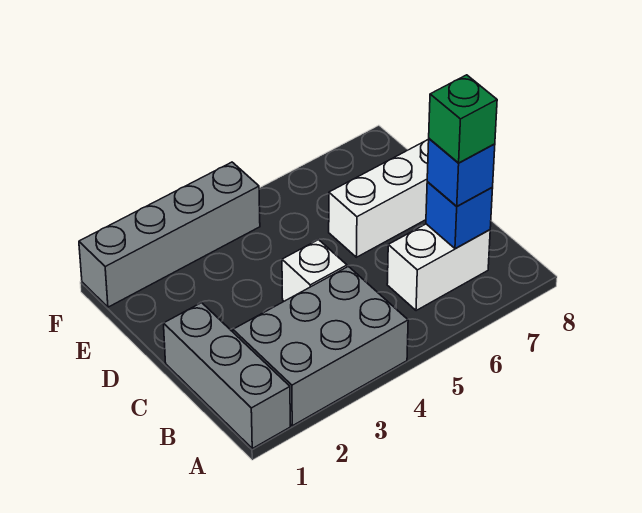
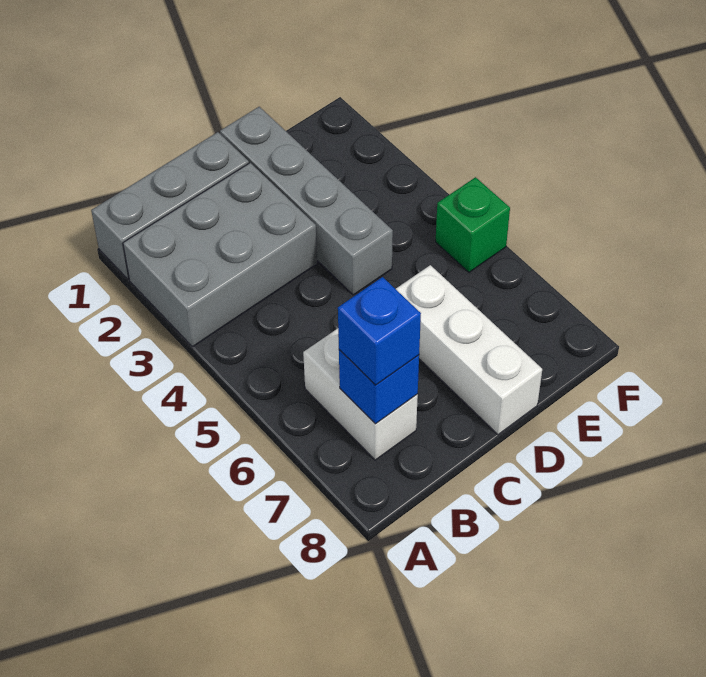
grey 2x3 brick [233,266,408,426] -> grey 2x3 brick turned to [123,163,317,347]
green 1x1 brick [429,75,497,163] -> green 1x1 brick moved to [435,177,510,272]
white 1x1 brick [282,240,347,301] -> none
grey 1x4 brick [79,162,260,307] -> grey 1x4 brick moved to [220,107,393,295]

